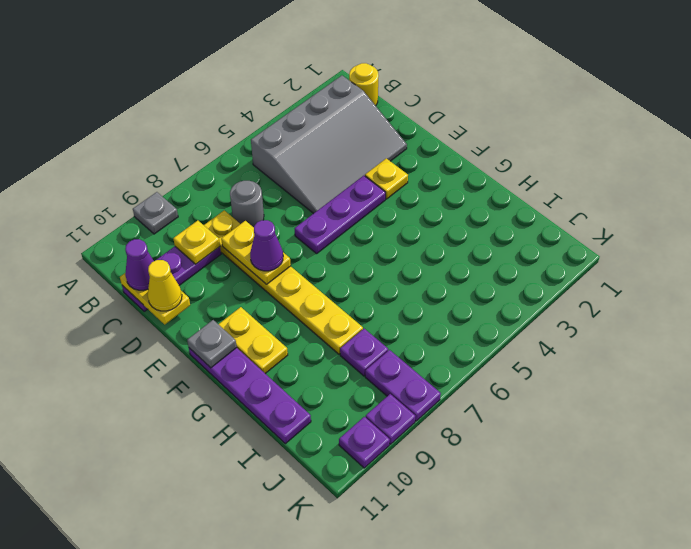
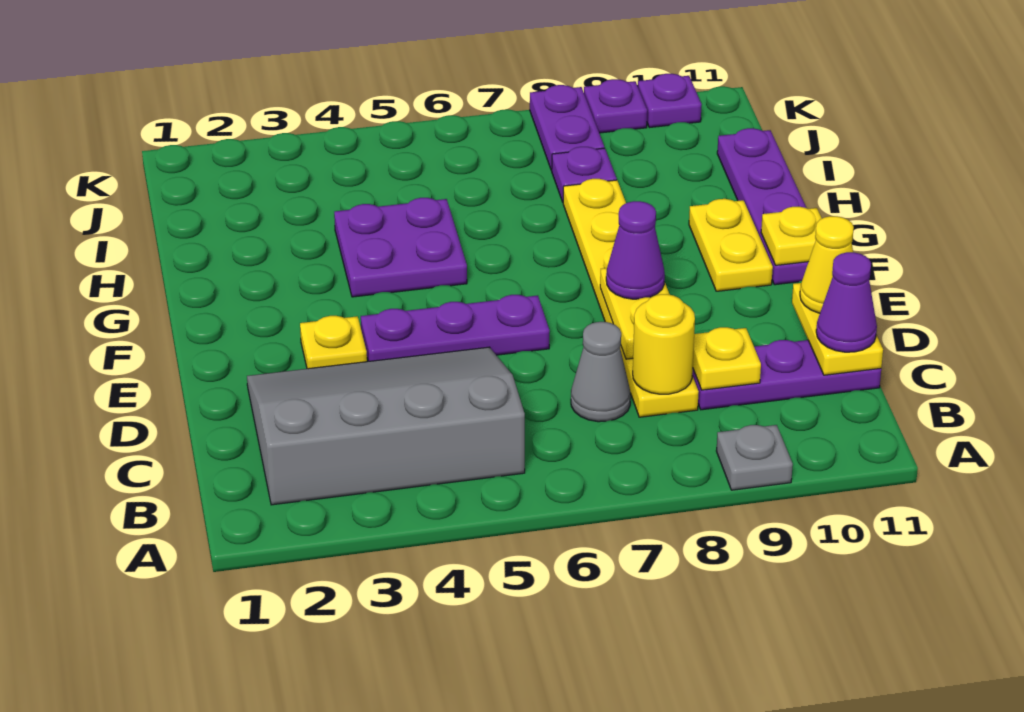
yellow 1x1 round brick [349,63,379,106] -> yellow 1x1 round brick moved to [633,294,695,394]
grey 1x1 round brick [230,181,264,227] -> grey 1x1 cone [571,322,631,422]
grey 1x1 plate [187,320,237,368] -> yellow 1x1 plate [761,207,822,265]
none -> purple 2x2 plate [334,198,467,297]

